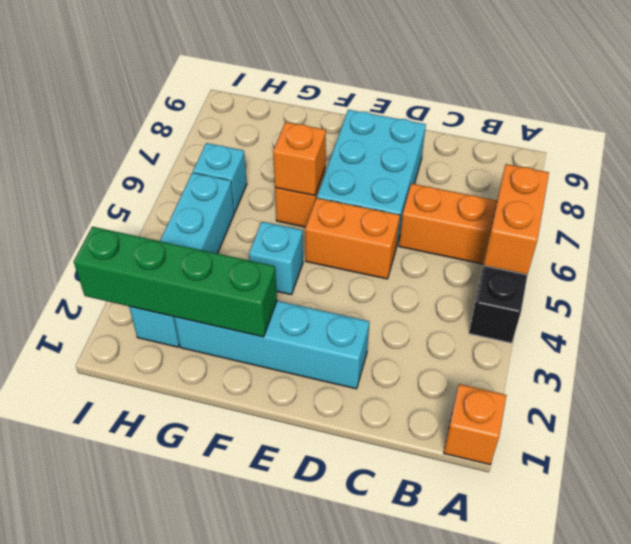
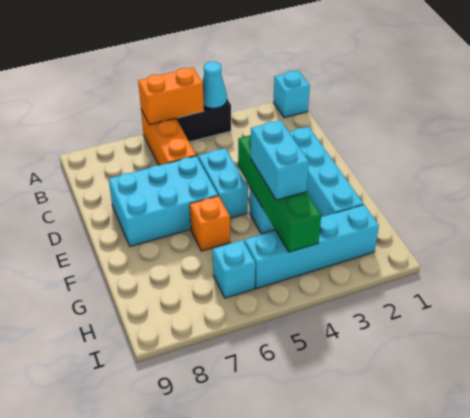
orange 1x1 brick [444,384,507,465] -> cyan 1x1 brick [273,71,310,118]
none -> cyan 1x1 cone [202,61,227,108]
orange 1x2 brick [305,198,400,279] -> cyan 1x2 brick [198,148,248,218]
green 1x4 brick [74,227,277,337] -> green 1x4 brick moved to [238,135,321,252]
none -> cyan 1x2 brick [251,120,309,200]
orange 1x1 brick [273,122,326,196] -> none

